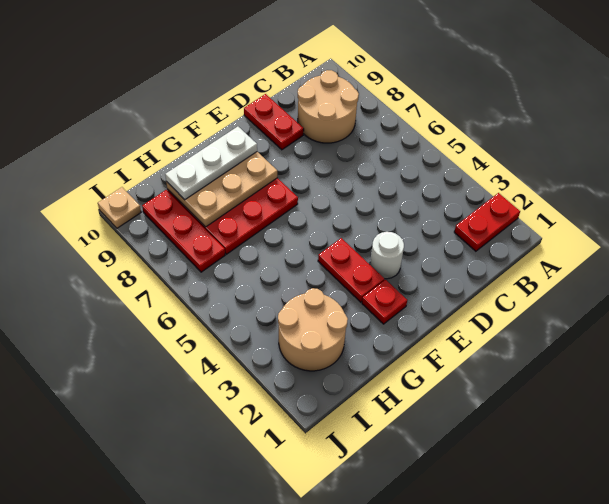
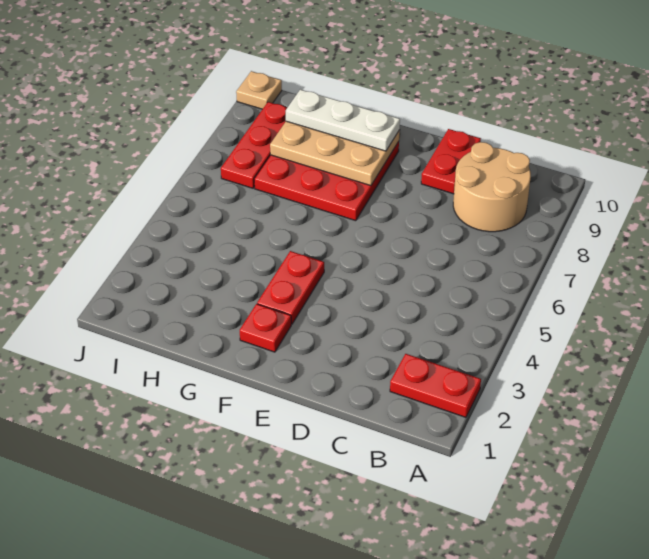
white 1x1 round brick [370,232,404,279] -> none
tan 2x2 round brick [278,288,348,371] -> none

